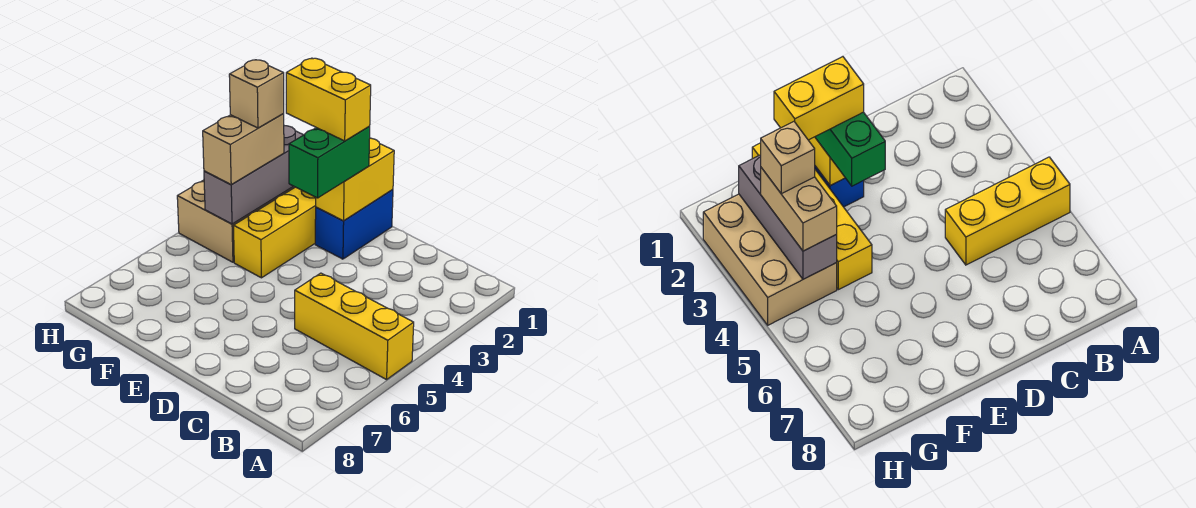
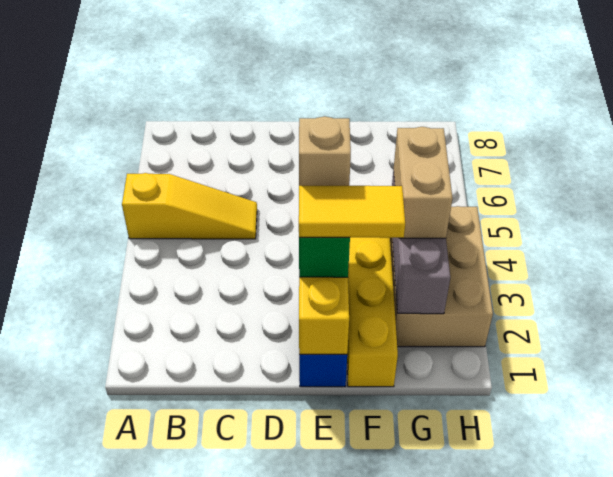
yellow 1x3 brick [295,273,414,380] -> yellow 1x3 slope [122,173,257,239]
yellow 1x2 brick [286,58,371,141] -> yellow 1x2 tile [299,186,405,238]
tan 1x1 brick [229,60,284,128] -> tan 1x1 brick moved to [299,116,351,186]

